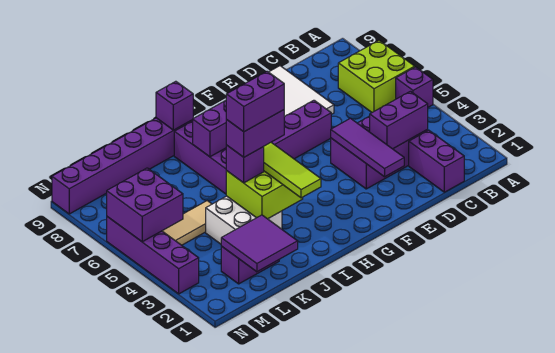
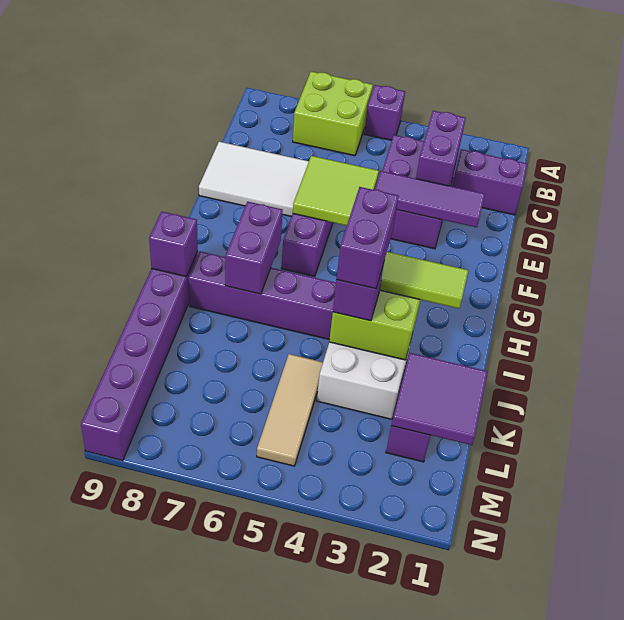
none -> lime 2x2 tile [293,156,379,226]
purple 1x2 brick [226,71,284,132] -> none
purple 2x2 brick [107,168,183,242] -> none
purple 1x4 brick [107,217,199,294] -> none

